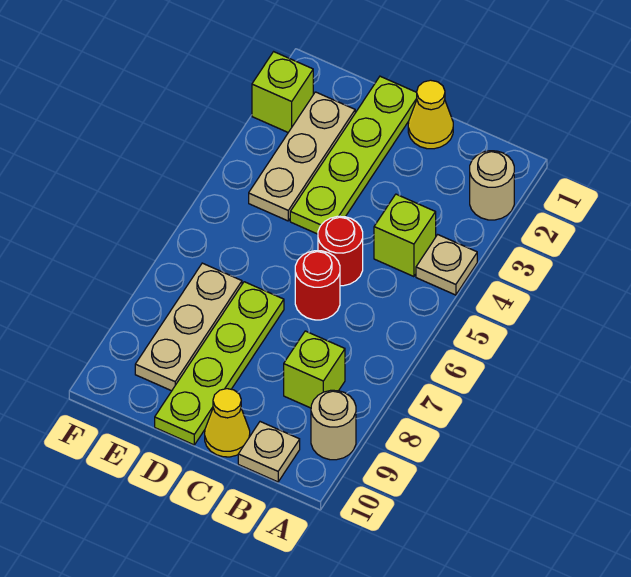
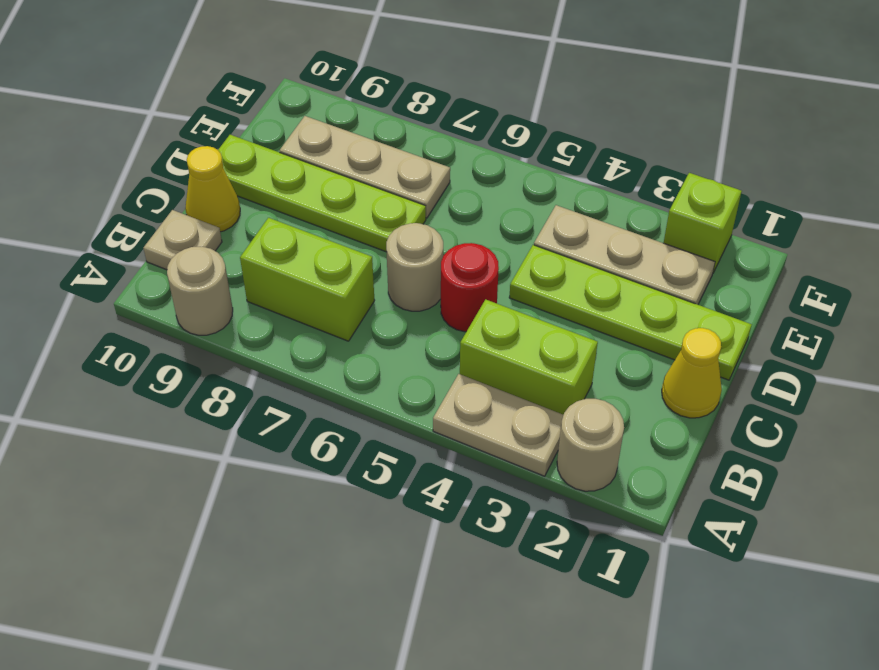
tan 1x1 plate [416,235,477,295] -> tan 1x2 plate [433,374,563,476]
lime 1x1 brick [374,194,436,277] -> lime 1x2 brick [460,299,598,415]
lime 1x1 brick [284,331,345,408] -> lime 1x2 brick [240,218,375,341]
red 1x1 round brick [295,251,340,320] -> tan 1x1 round brick [386,223,443,311]

